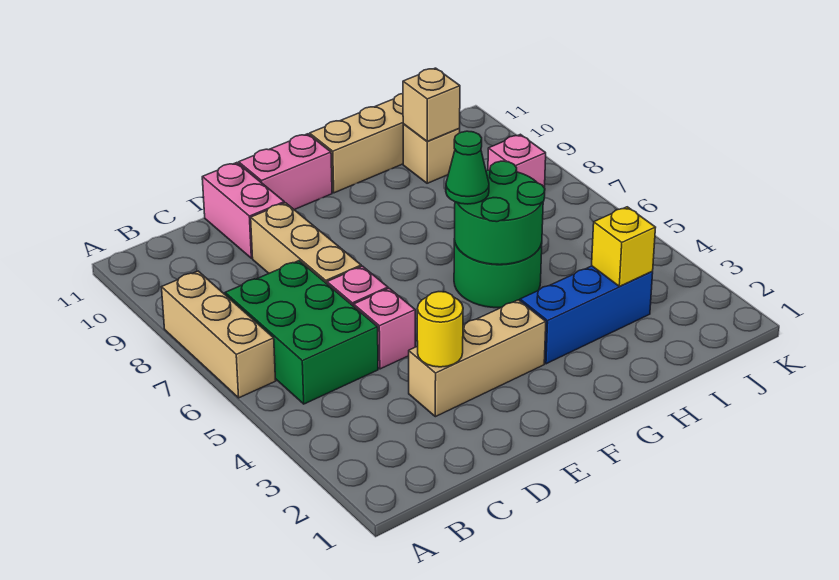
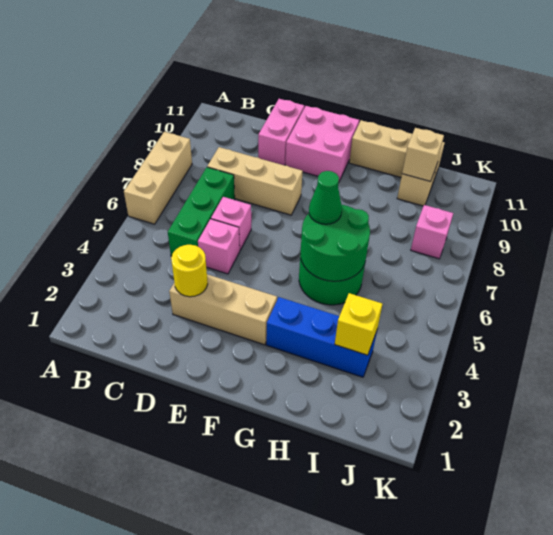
green 2x3 brick [225,261,378,404] -> green 1x3 brick [168,167,235,256]
tan 1x3 brick [251,203,361,284] -> tan 1x3 brick turned to [207,147,303,215]
pink 1x2 brick [239,134,332,210] -> pink 2x2 brick [285,106,359,181]

